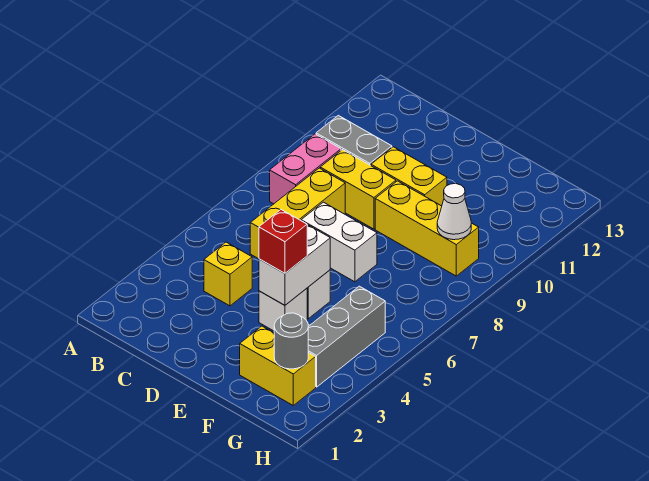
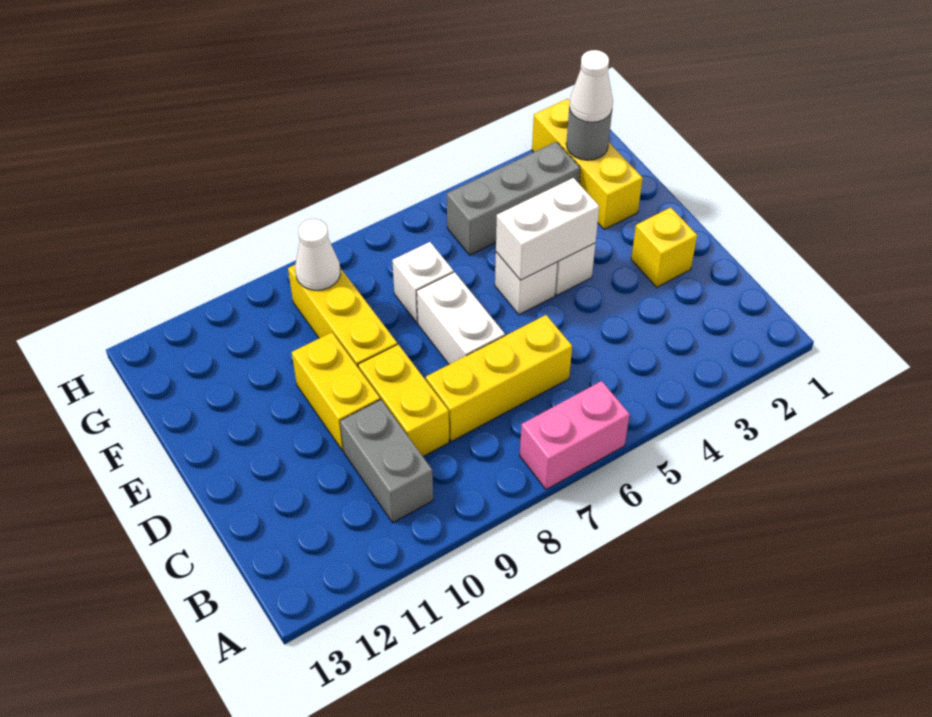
pink 1x2 brick [270,134,341,204] -> pink 1x2 brick moved to [520,381,630,490]
yellow 1x1 brick [204,242,252,306] -> yellow 1x1 brick moved to [631,207,697,287]
red 1x1 brick [259,210,307,273] -> none
yellow 1x2 brick [240,326,316,405] -> yellow 1x3 brick [532,99,643,229]
none -> white 1x1 brick [392,242,454,323]
none -> white 1x1 cone [569,50,613,122]

